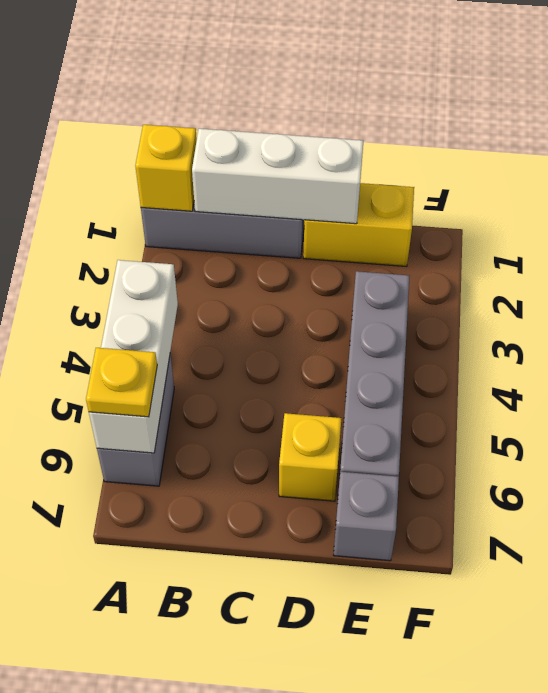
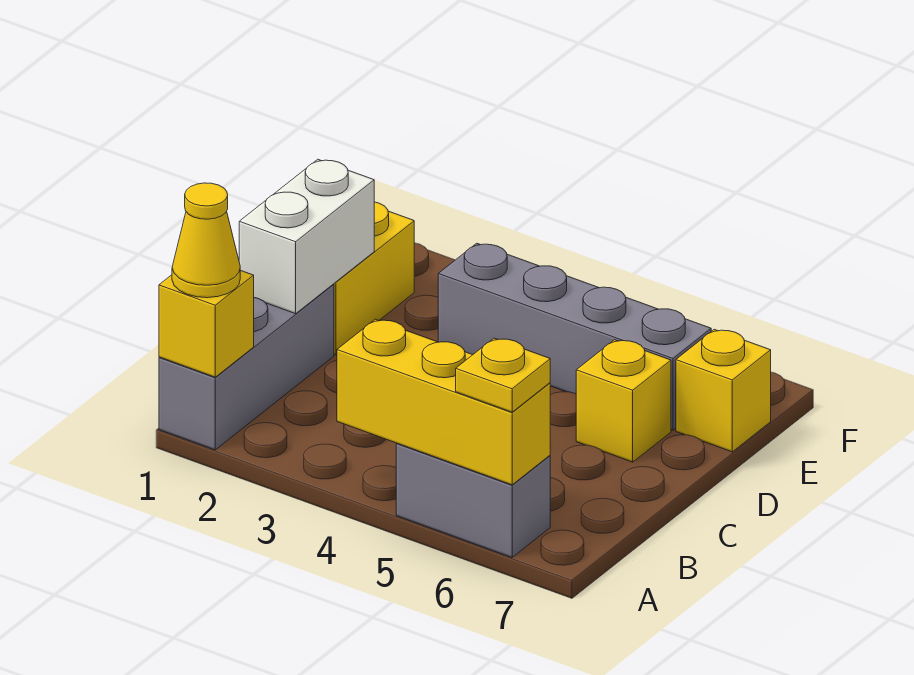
none -> yellow 1x1 cone [172,183,240,298]
white 1x3 brick [89,260,178,453] -> yellow 1x3 brick [337,319,550,485]
white 1x3 brick [192,129,363,224] -> white 1x2 brick [239,159,374,314]
grey 1x1 brick [334,472,399,561] -> yellow 1x1 brick [676,329,771,452]

